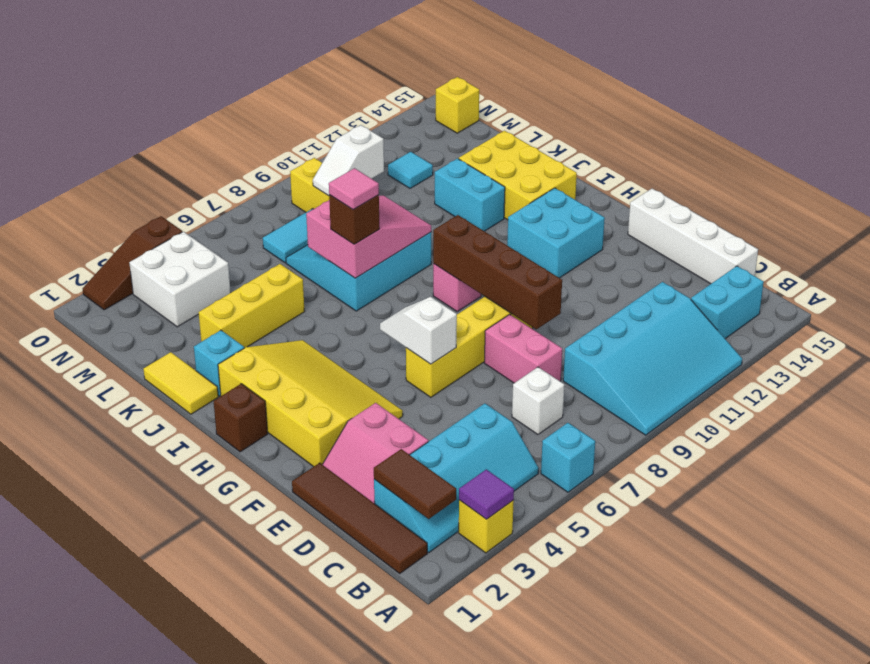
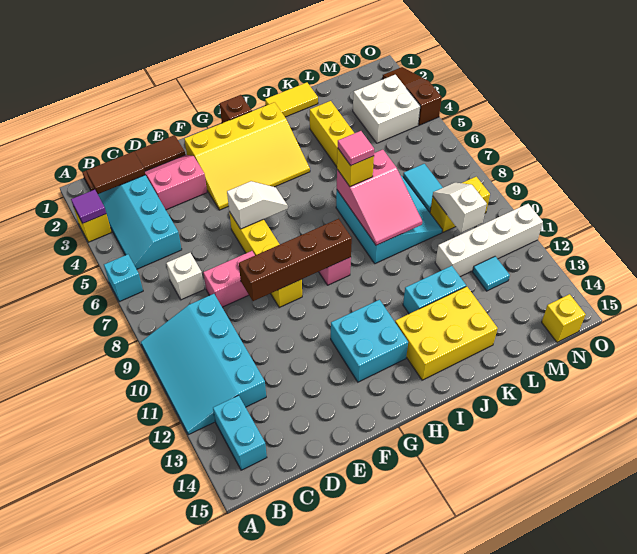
white 1x4 brick [628,189,758,284] -> white 1x4 brick moved to [435,204,543,277]
cyan 1x1 brick [194,330,244,396] -> none
brown 1x1 brick [329,195,380,244] -> yellow 1x1 brick [337,149,374,186]

